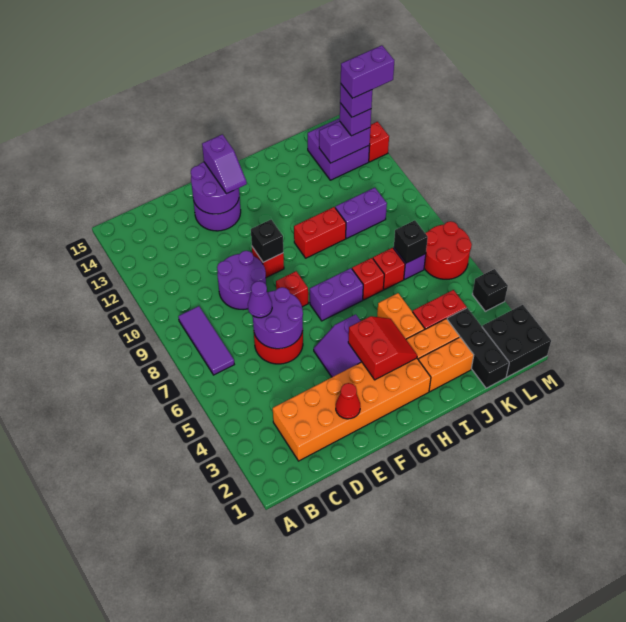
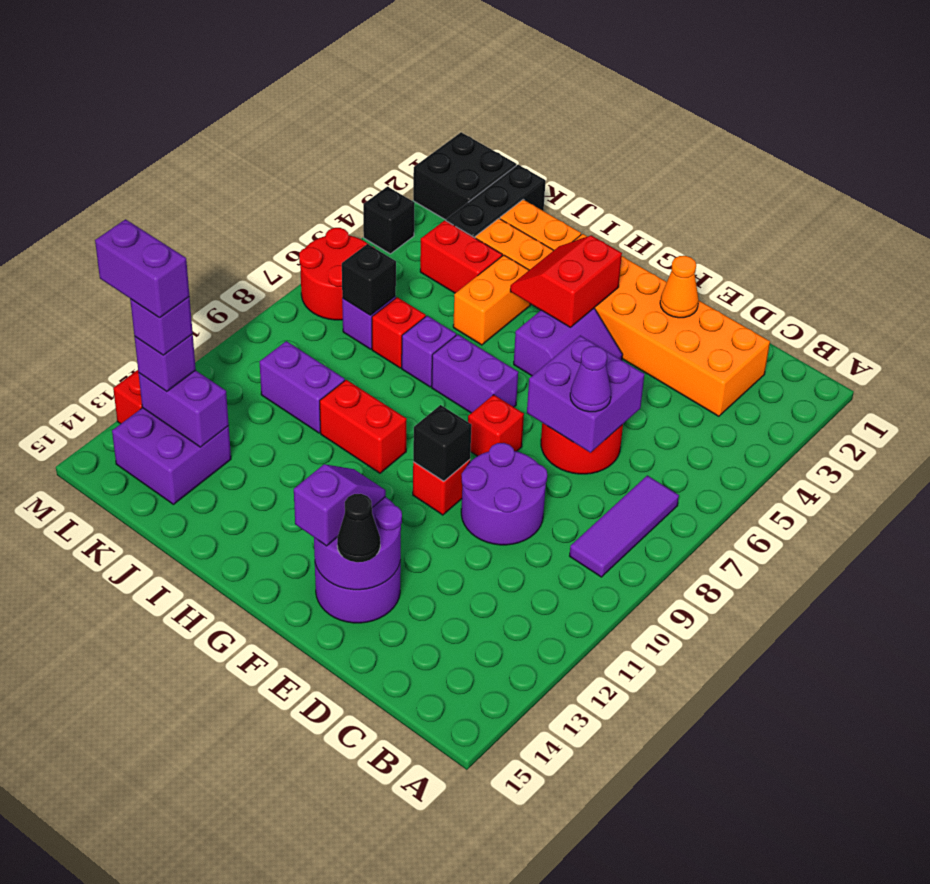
purple 2x2 round brick [253,287,303,349] -> purple 2x2 brick [527,335,645,453]
red 1x1 cone [336,383,360,419] -> orange 1x1 cone [660,256,699,318]
none -> black 1x1 cone [337,494,380,562]
red 1x1 brick [352,258,384,300] -> purple 1x1 brick [402,316,456,387]

